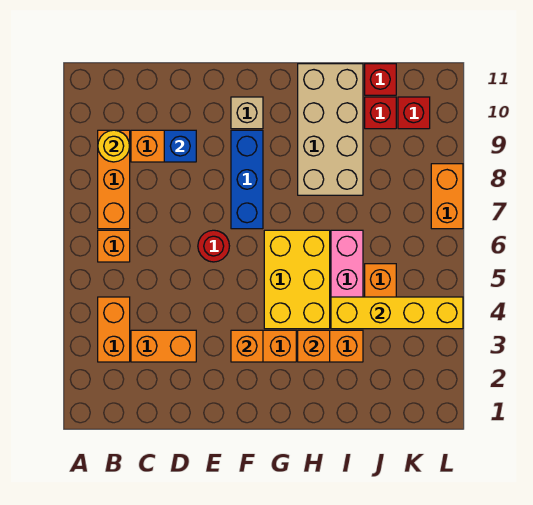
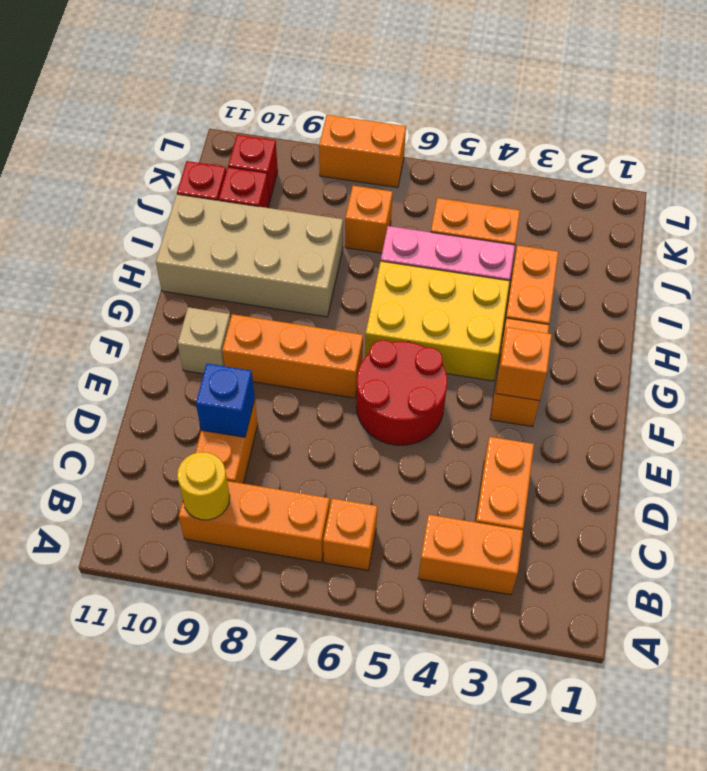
red 1x1 round brick [198,230,229,262] -> red 2x2 round brick [356,340,447,445]
blue 1x3 brick [231,130,263,229] -> orange 1x3 brick [222,314,363,398]
orange 1x1 brick [298,330,330,362] -> orange 1x1 brick moved to [345,186,393,253]
yellow 1x4 brick [331,297,463,329] -> none

